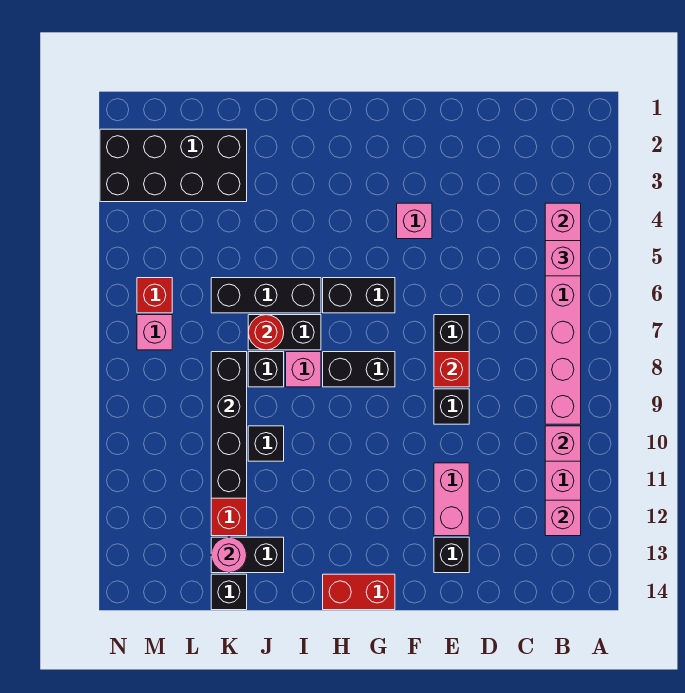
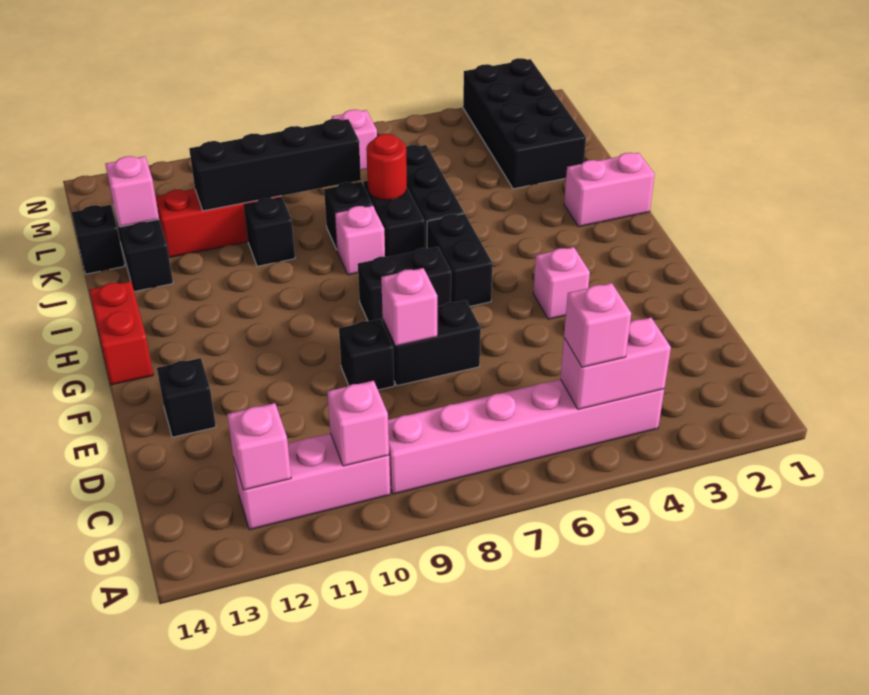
red 1x1 brick [434,352,469,387] -> pink 1x1 brick [381,268,437,346]
pink 1x2 brick [434,463,469,536] -> pink 1x2 brick moved to [564,153,655,227]
black 1x2 brick [323,352,395,387] -> black 1x2 brick turned to [358,247,451,323]
pink 1x1 round brick [211,537,247,573] -> pink 1x1 brick [105,156,159,227]
red 1x1 brick [137,278,172,313] -> none

